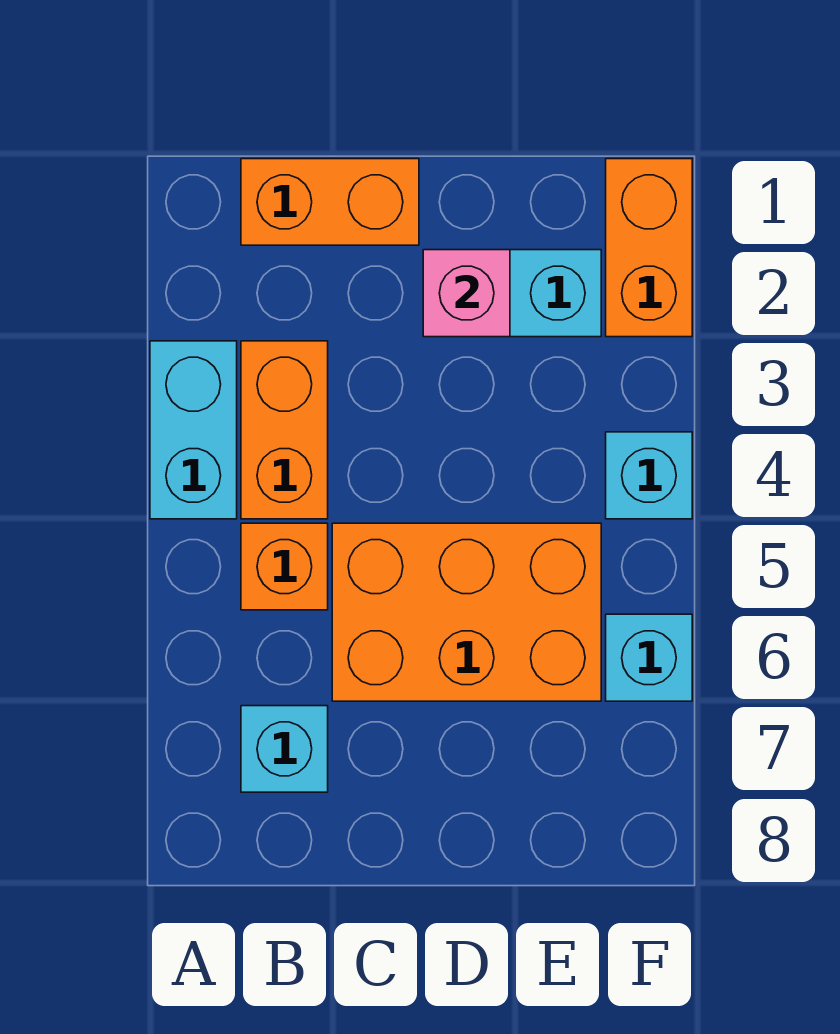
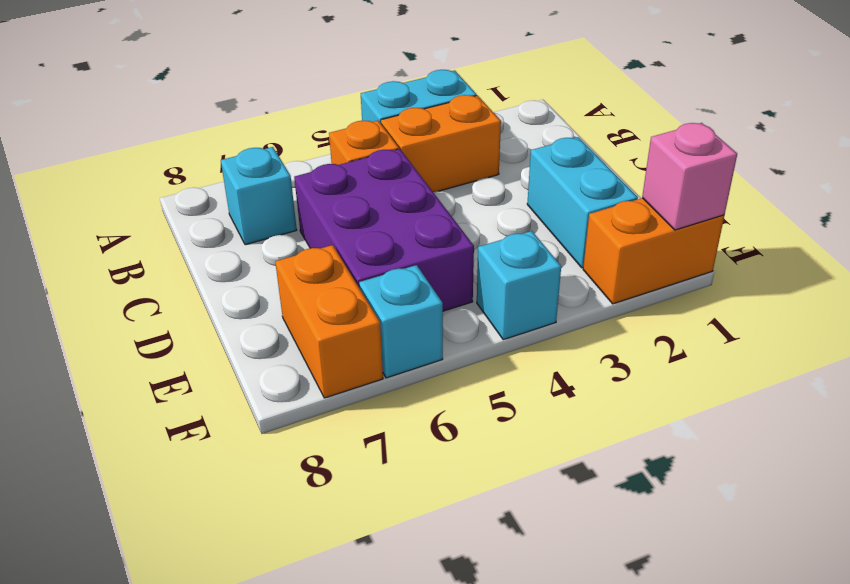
orange 1x2 brick [241,159,419,245] -> orange 1x2 brick moved to [275,245,383,398]
orange 2x3 brick [332,523,601,701] -> purple 2x3 brick [294,149,474,311]
pink 1x1 brick [423,250,510,337] -> pink 1x1 brick moved to [642,123,737,230]

